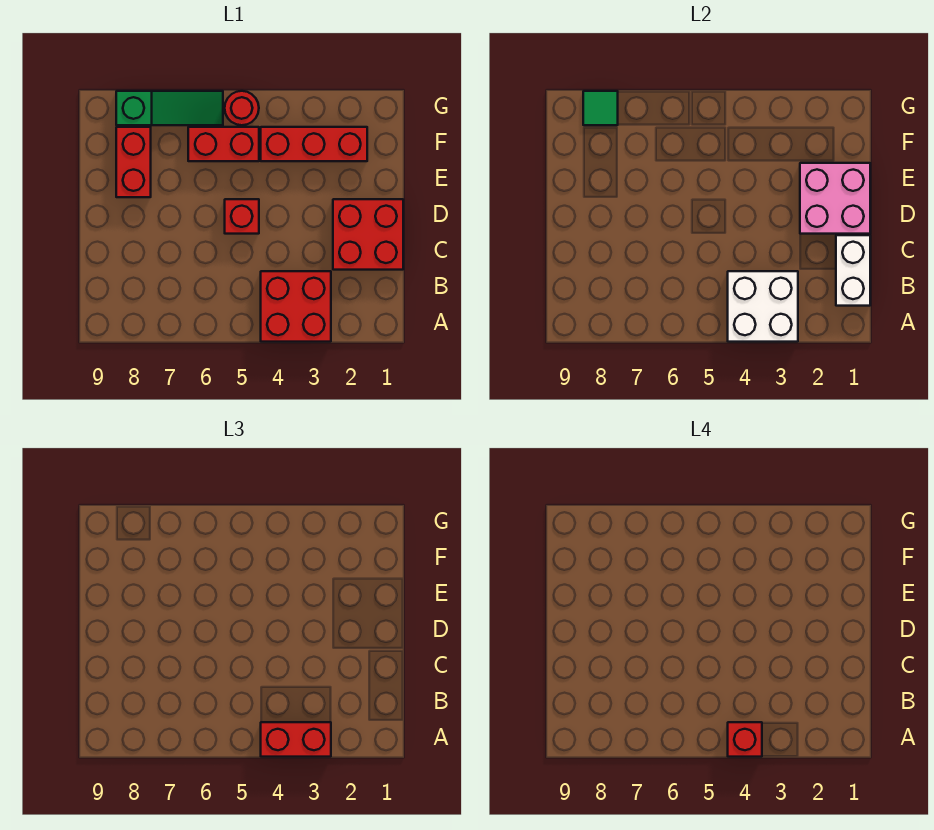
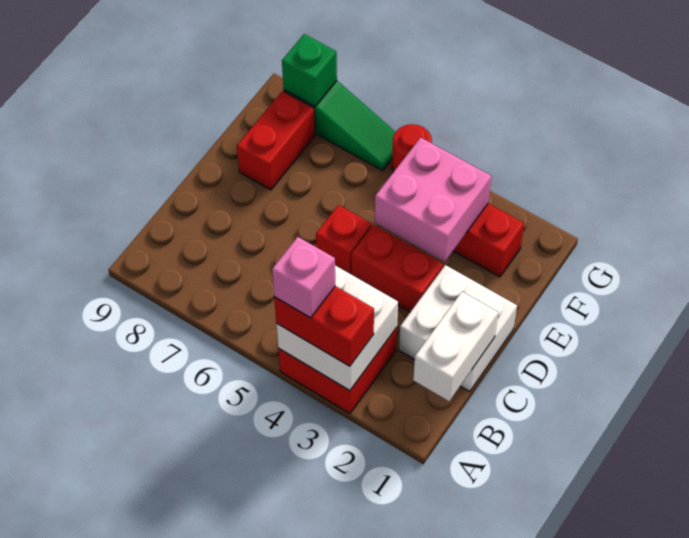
red 1x1 brick [728,722,762,757] -> pink 1x1 brick [272,237,335,318]
red 2x2 brick [333,199,403,270] -> white 2x2 brick [399,265,517,392]
pink 2x2 brick [800,163,870,234] -> pink 2x2 brick moved to [375,138,491,262]
red 1x2 brick [188,127,259,161] -> red 1x2 brick moved to [351,225,443,312]
green 1x1 tile [583,91,618,125] -> green 1x1 brick [282,34,337,106]

